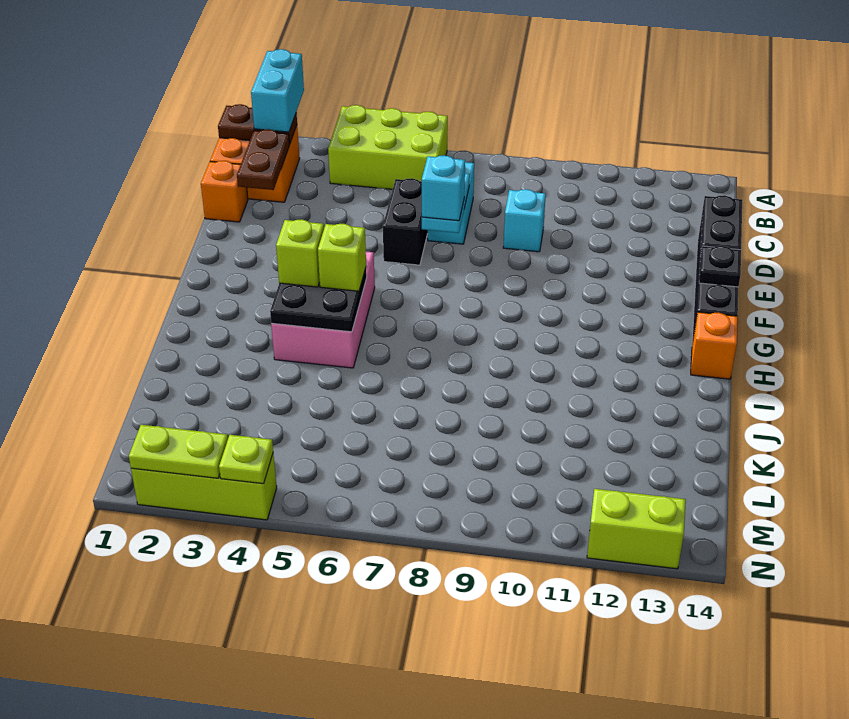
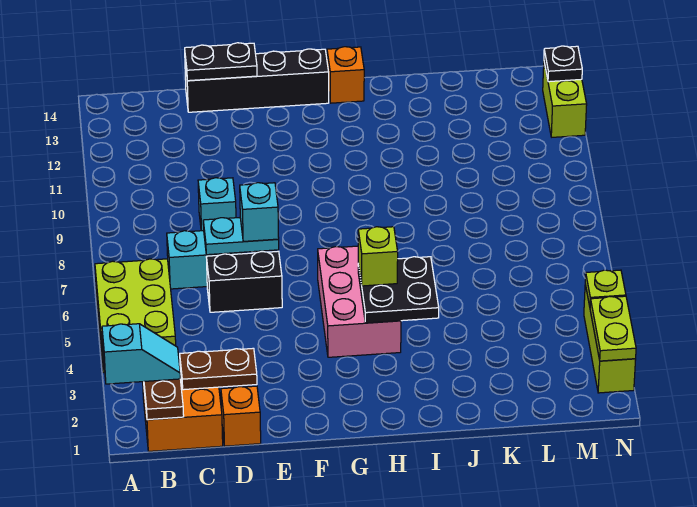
cyan 1x2 brick [251,49,304,132] -> cyan 1x2 slope [102,324,180,384]
black 1x1 plate [699,246,741,287] -> black 1x1 plate moved to [544,46,582,82]
pink 2x3 brick [271,251,375,368] -> pink 2x3 brick turned to [318,246,401,357]
lime 1x1 brick [276,219,324,287] -> none

